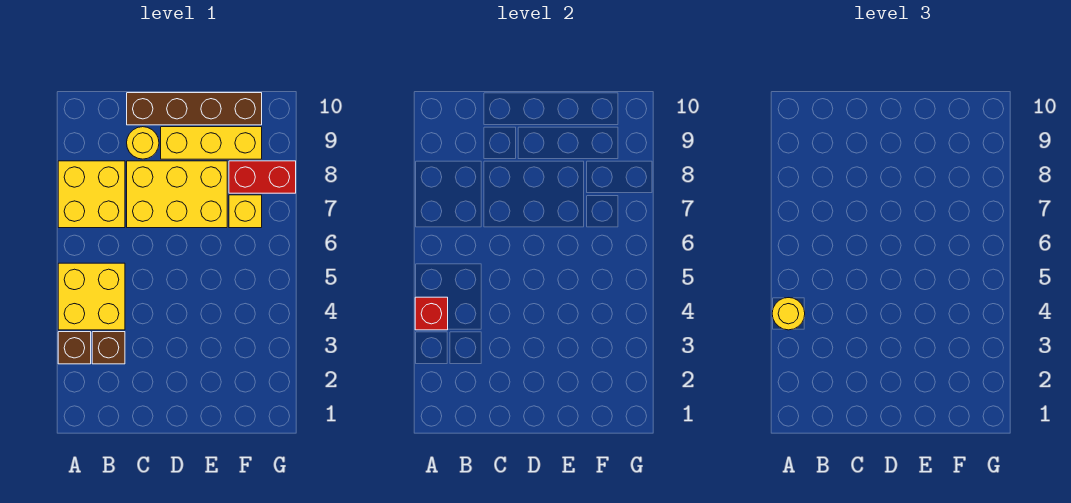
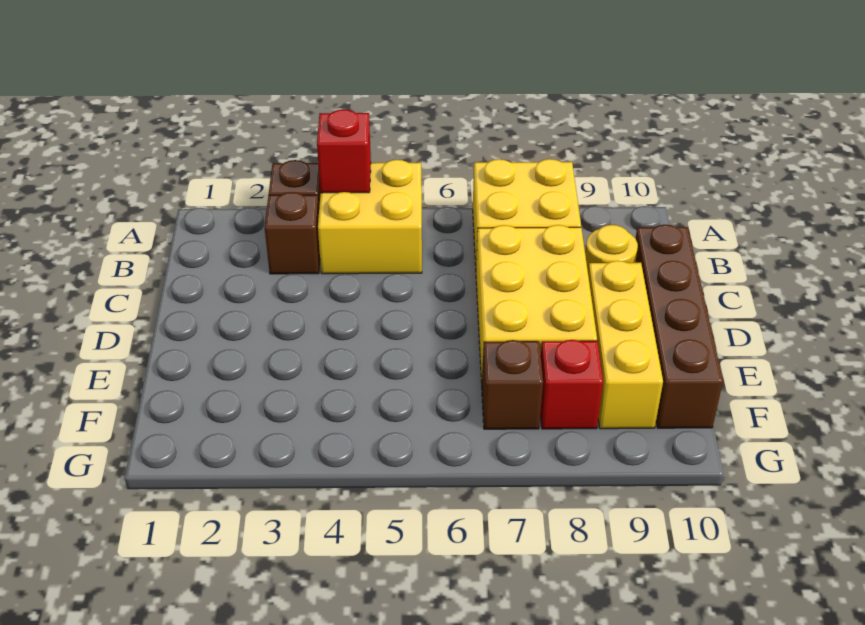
yellow 1x1 round brick [772,298,805,330] -> none
yellow 1x1 brick [229,195,262,228] -> brown 1x1 brick [482,340,543,429]
red 1x2 brick [229,161,296,193] -> red 1x1 brick [540,340,603,429]

